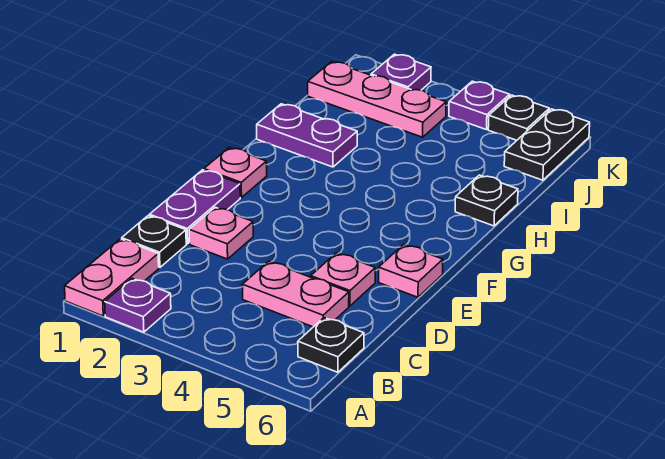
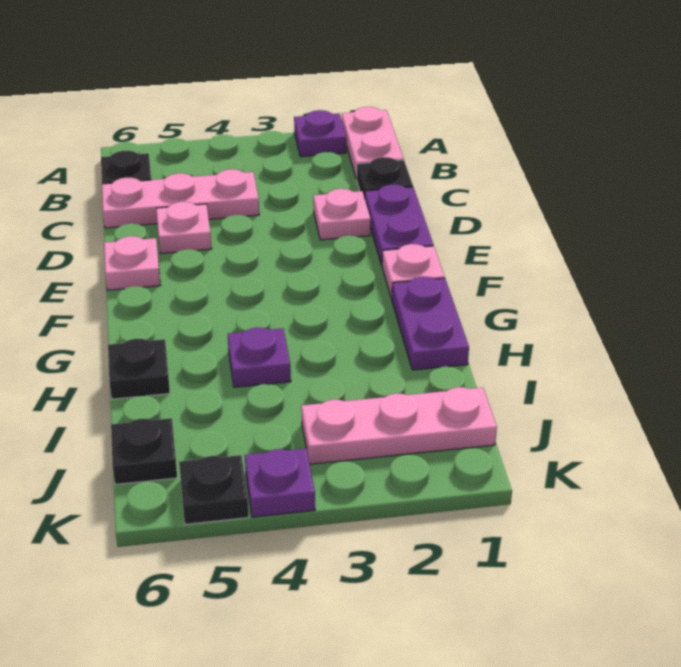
pink 1x2 plate [242,261,349,327] -> pink 1x3 plate [102,169,259,228]
purple 1x2 plate [257,104,357,167] -> purple 1x2 plate turned to [392,277,469,370]
black 1x2 plate [504,109,590,180] -> black 1x1 plate [111,418,177,484]
purple 1x1 plate [371,54,431,90] -> purple 1x1 plate moved to [228,327,291,387]

